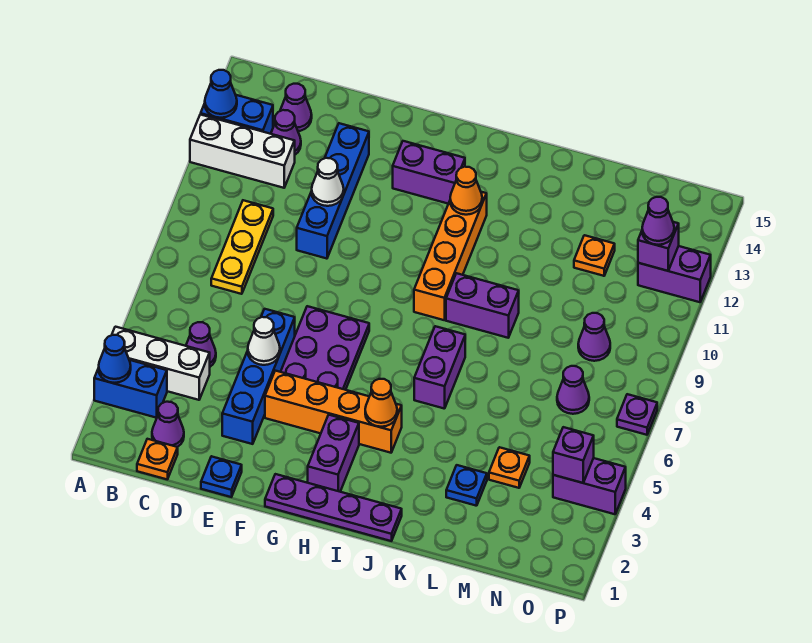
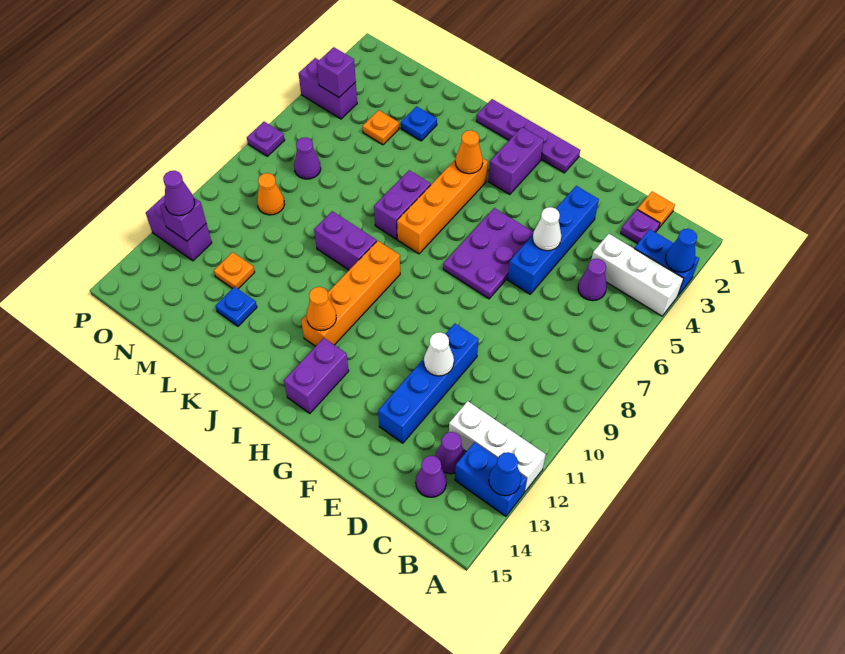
purple 1x1 cone [152,402,184,447] -> purple 1x1 plate [621,210,660,244]
yellow 1x3 plate [211,200,273,294] -> none
blue 1x1 plate [201,456,242,497] -> blue 1x1 plate moved to [216,287,257,326]
orange 1x4 brick [265,371,402,453] -> orange 1x4 brick turned to [397,159,488,254]
purple 1x2 brick [393,141,465,204] -> purple 1x2 brick turned to [284,338,349,414]
purple 1x1 cone [578,313,610,361] -> orange 1x1 cone [257,173,284,215]

